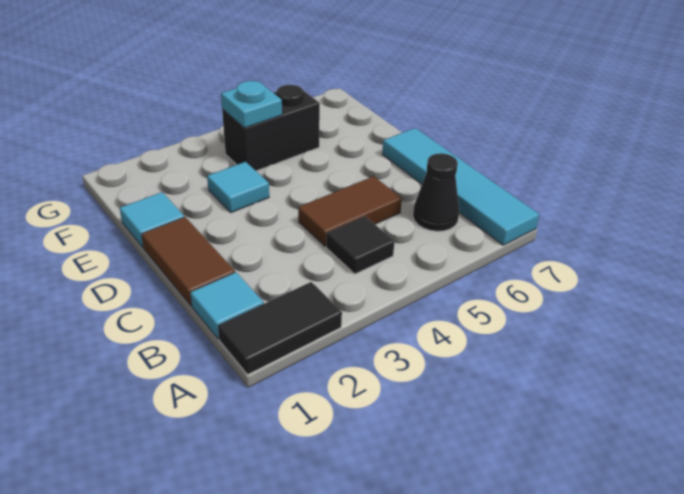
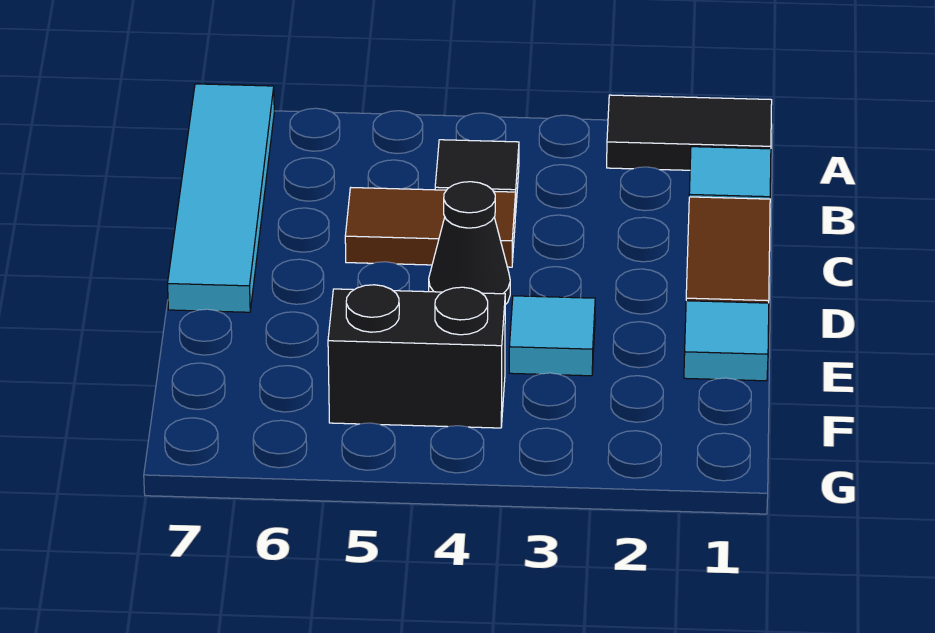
black 1x1 cone [413,153,459,231] -> black 1x1 cone moved to [429,182,510,305]
cyan 1x1 plate [221,81,282,128] -> none

